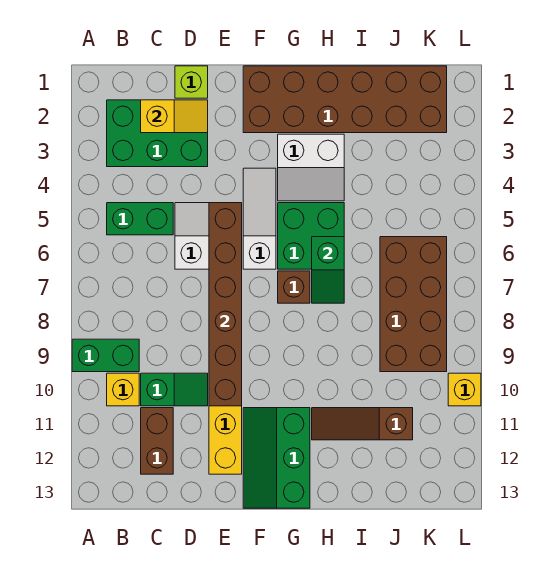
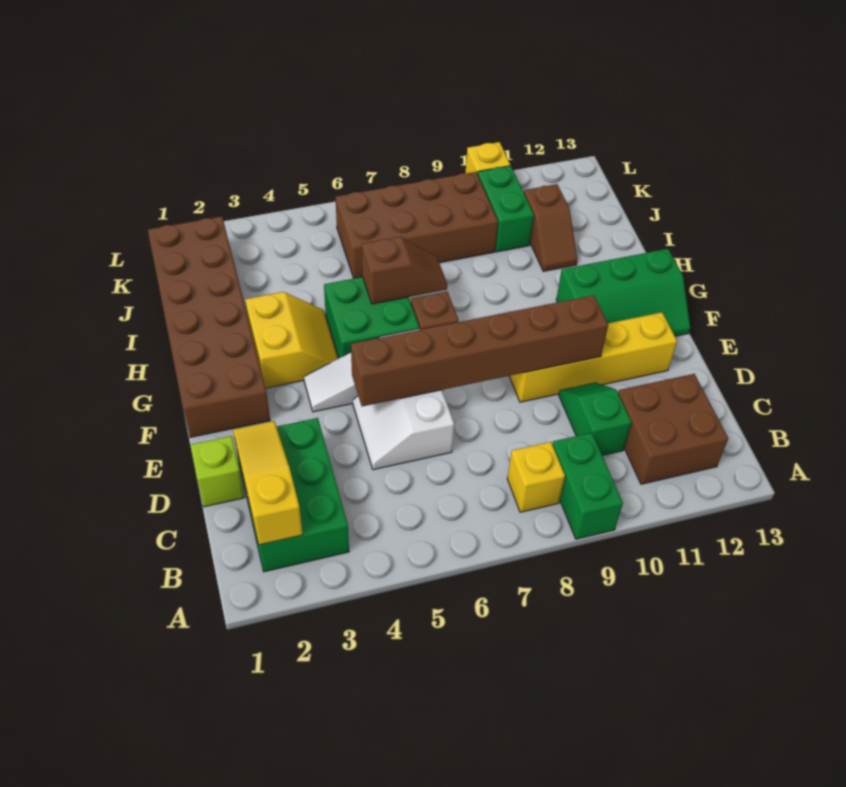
green 1x2 brick [107,203,173,235] -> green 1x2 brick moved to [478,166,534,252]
yellow 1x1 brick [107,373,139,406] -> yellow 1x1 brick moved to [507,442,565,512]
yellow 1x2 slope [141,100,208,133] -> yellow 1x3 slope [233,421,303,545]
brown 1x2 brick [141,408,173,474] -> brown 2x2 brick [618,374,728,484]
white 2x2 slope [278,134,344,201] -> yellow 2x2 slope [245,292,338,388]
green 1x2 slope [312,237,344,303] -> brown 1x2 slope [362,237,447,304]
brown 1x3 slope [312,408,413,440] -> brown 1x2 slope [524,184,577,271]

